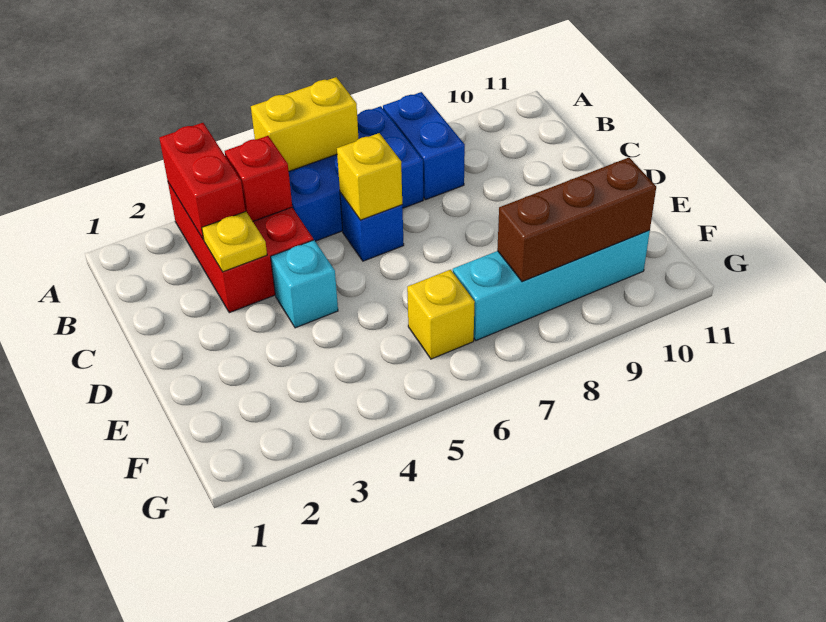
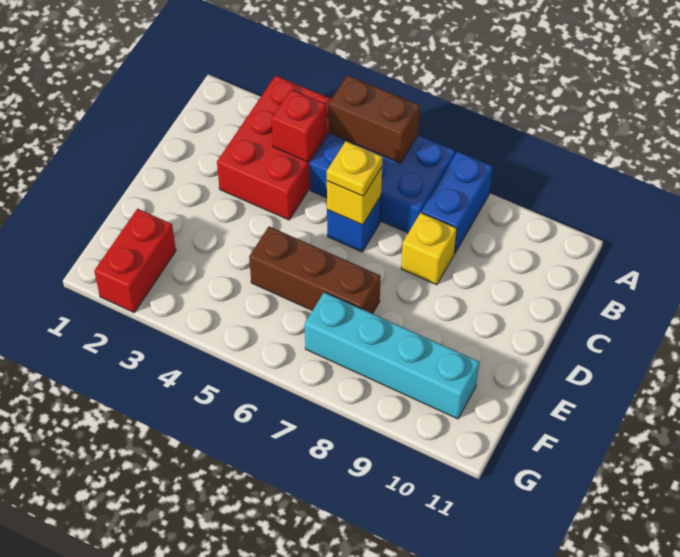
red 1x2 brick [159,123,245,240] -> red 1x2 brick moved to [94,209,176,313]
yellow 1x2 brick [251,77,358,171] -> brown 1x2 brick [329,75,420,163]
yellow 1x1 plate [202,211,267,272] -> yellow 1x1 plate moved to [327,141,382,196]
cyan 1x1 brick [271,240,338,328] -> none
yellow 1x1 brick [407,270,475,359] -> yellow 1x1 brick moved to [401,213,457,285]
brown 1x3 brick [497,158,656,282] -> brown 1x3 brick moved to [249,226,381,314]

